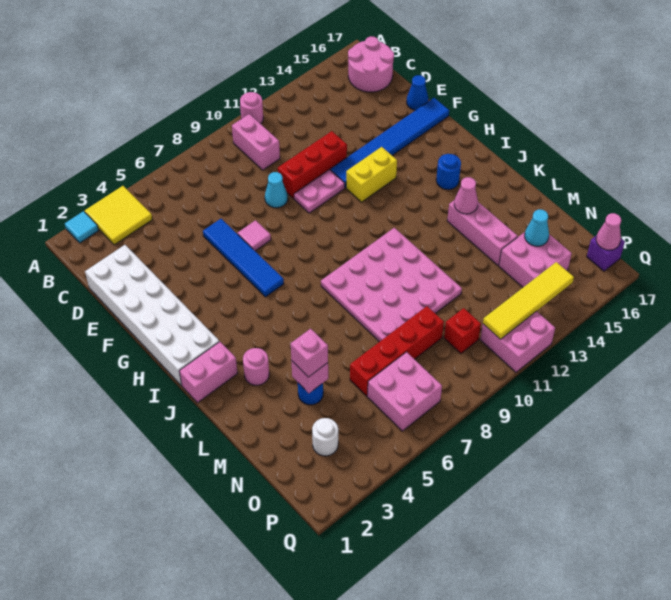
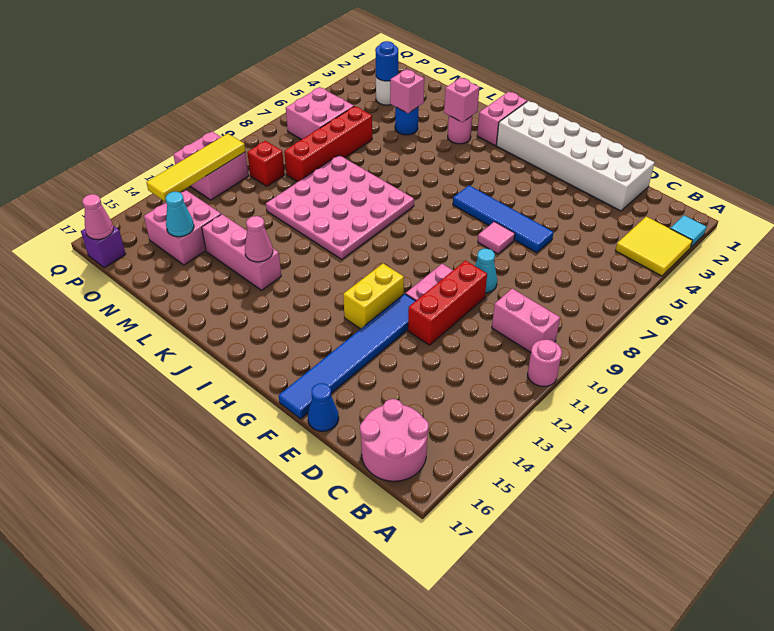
blue 1x1 round brick [436,154,461,190] -> blue 1x1 round brick moved to [375,41,398,81]
pink 1x1 brick [291,329,328,377] -> pink 1x1 brick moved to [444,78,479,122]

